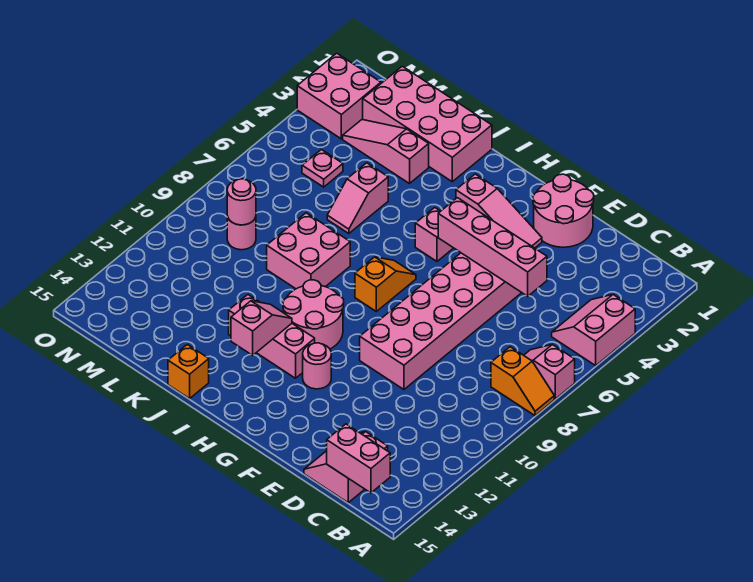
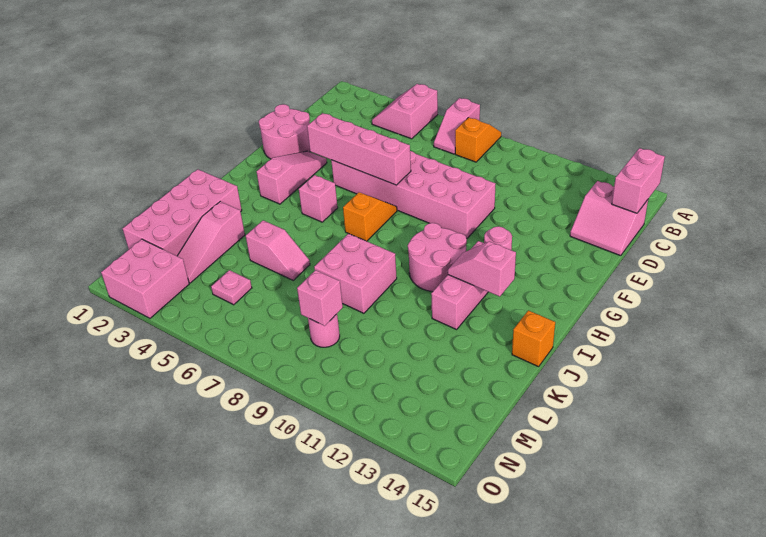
pink 2x2 slope [552,295,635,366] -> pink 2x2 slope turned to [372,84,438,139]
pink 1x4 brick [438,198,547,296] -> pink 1x4 brick turned to [307,113,411,185]
orange 1x2 slope [355,257,416,311] -> orange 1x2 slope turned to [343,192,397,241]
pink 1x1 round brick [227,179,256,225] -> pink 1x1 brick [297,270,343,326]

